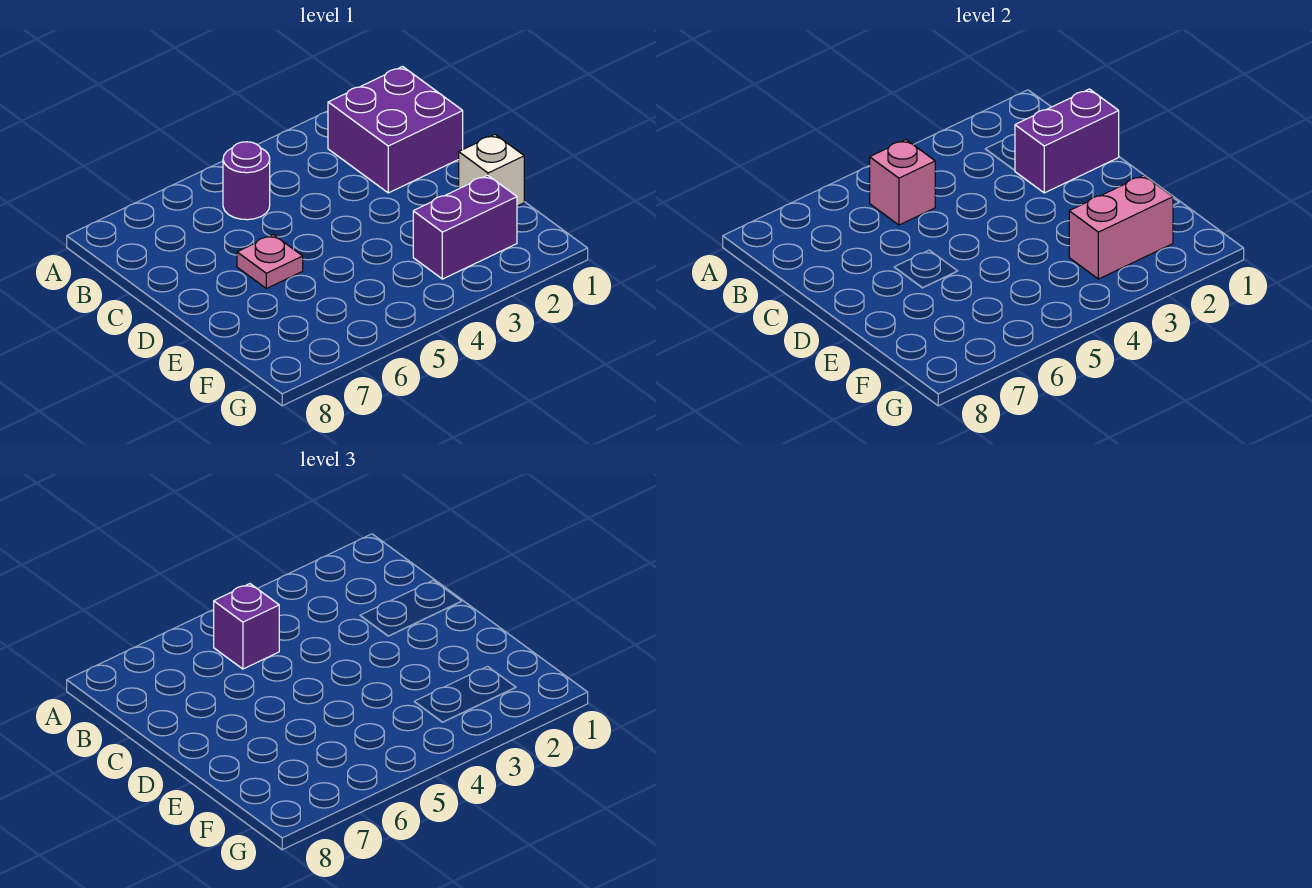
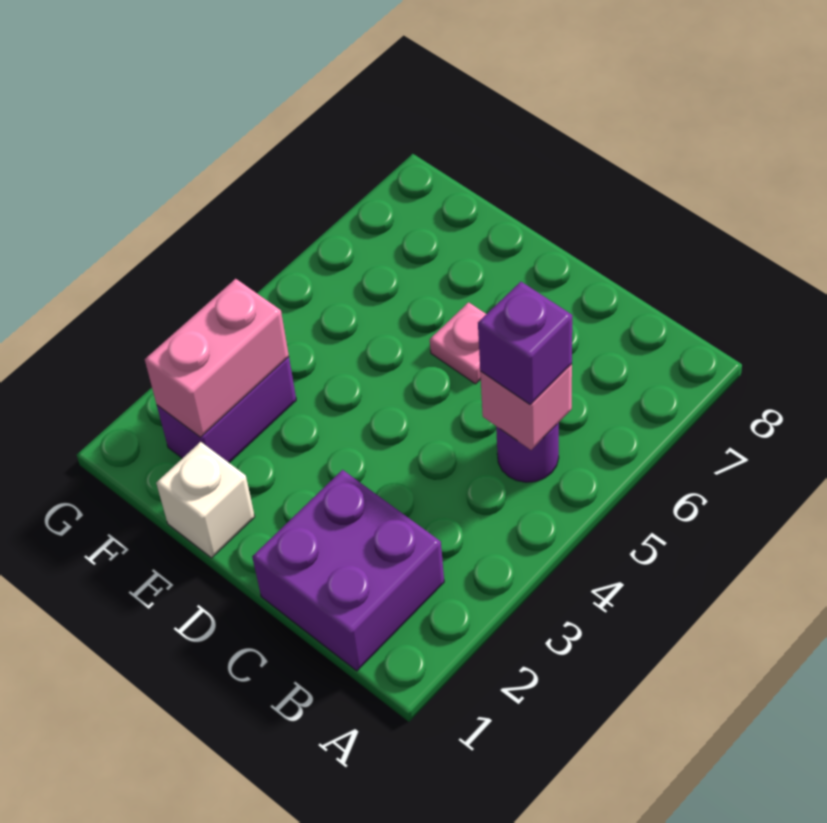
purple 1x2 brick [1015,89,1119,193] -> none

